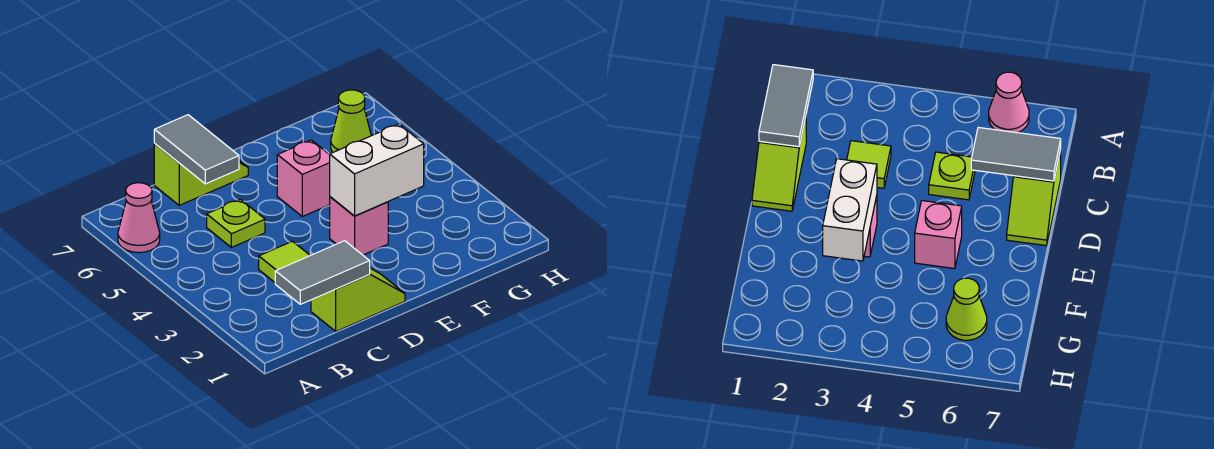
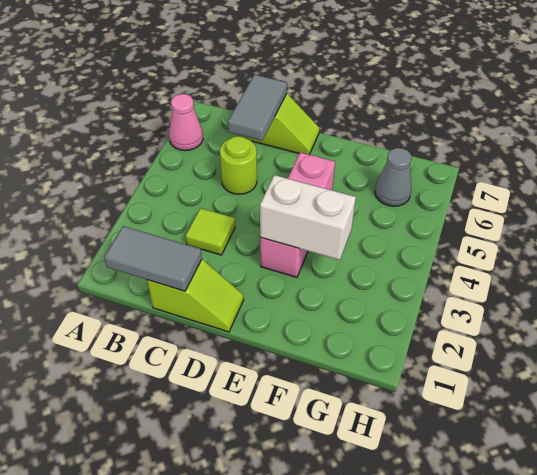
lime 1x1 plate [207,199,265,247] -> lime 1x1 round brick [220,136,257,194]
lime 1x1 cone [331,90,371,152] -> grey 1x1 cone [375,148,412,206]

